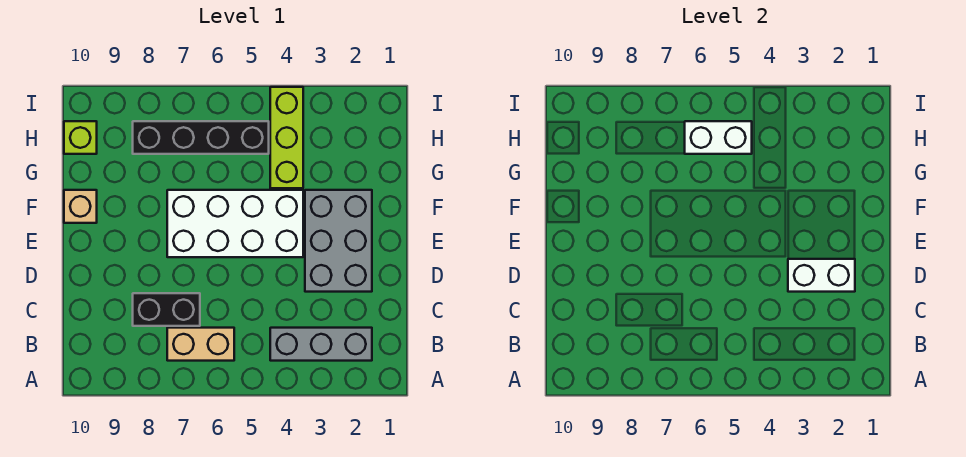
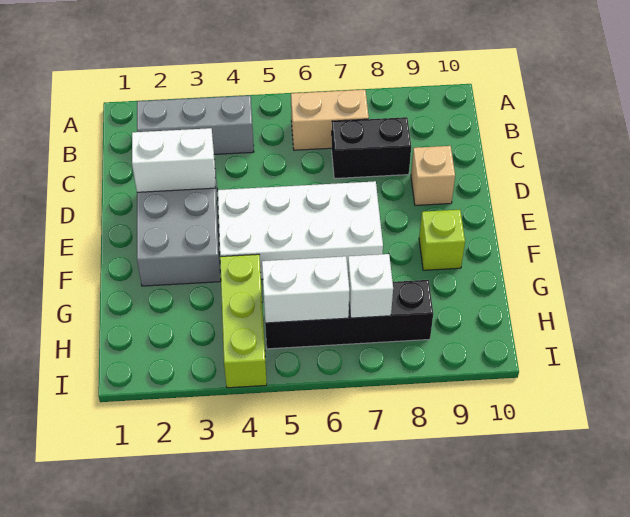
tan 1x1 brick [64,190,97,223] -> tan 1x1 brick moved to [411,146,455,205]
none -> white 1x1 brick [348,254,393,318]
lime 1x1 brick [64,121,97,154] -> lime 1x1 brick moved to [419,210,465,270]

